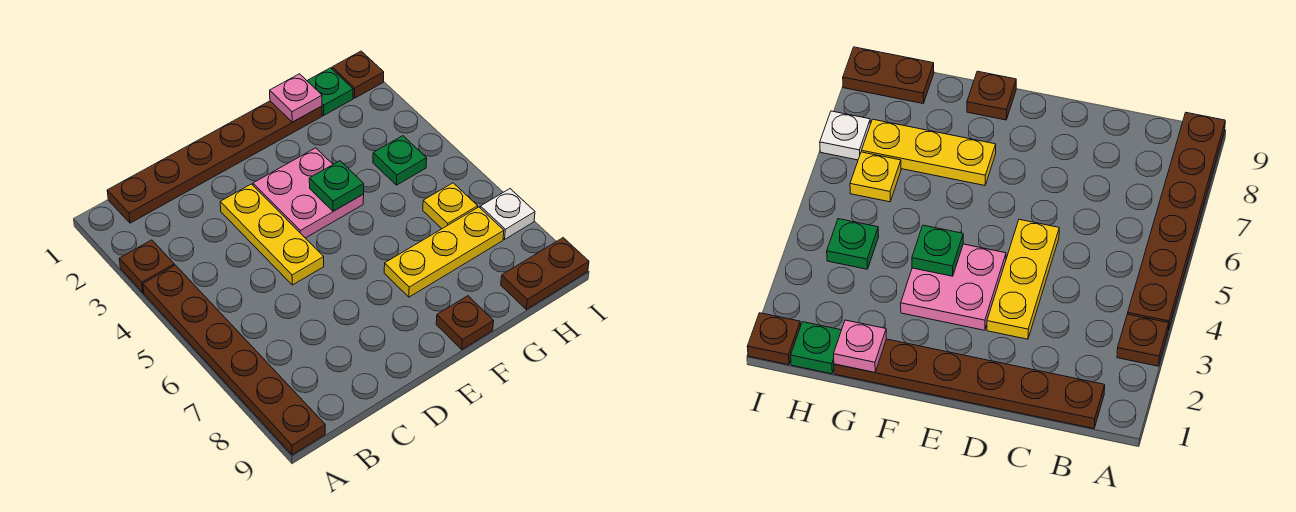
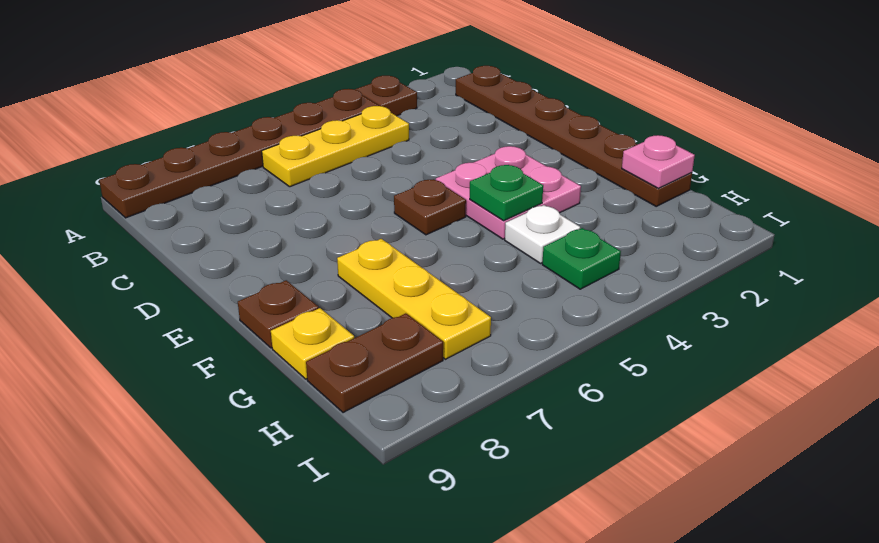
yellow 1x3 plate [220,184,324,285] -> yellow 1x3 plate moved to [262,106,409,187]
green 1x1 plate [307,68,353,115] -> none
yellow 1x1 plate [423,183,478,229] -> yellow 1x1 plate moved to [271,308,354,379]
brown 1x2 plate [501,238,589,309] -> brown 1x2 plate turned to [306,313,443,413]
brown 1x1 plate [332,51,384,98] -> brown 1x1 plate moved to [394,179,466,235]
white 1x1 plate [480,189,535,239] -> white 1x1 plate moved to [505,205,580,263]

